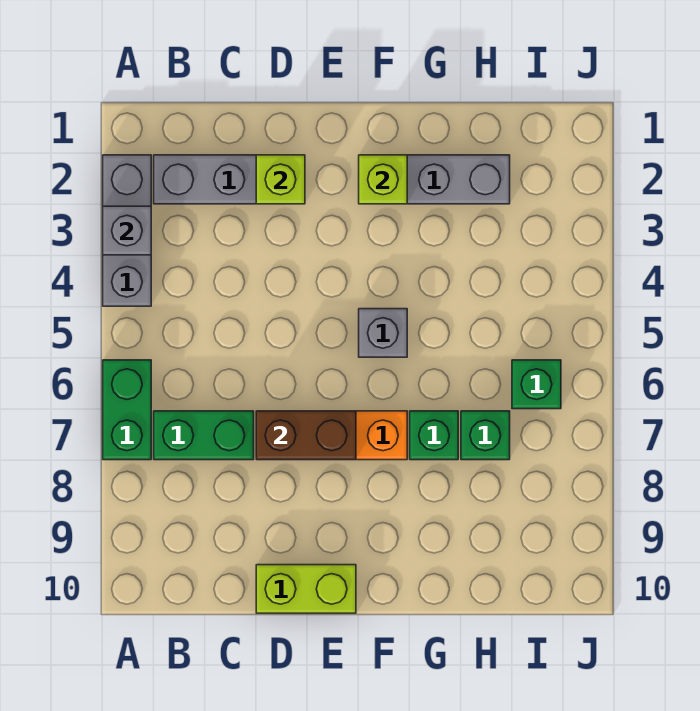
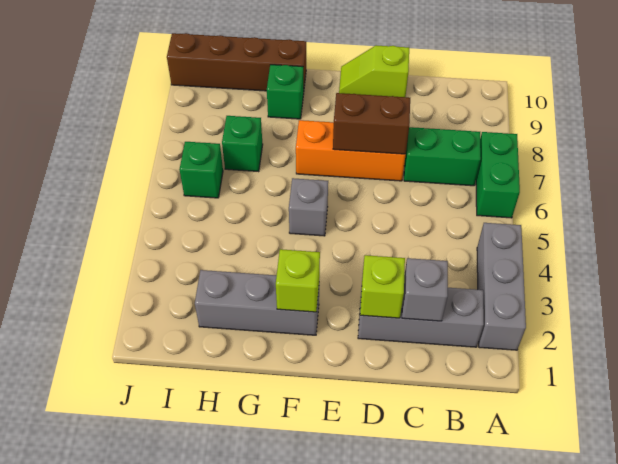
grey 1x1 brick [103,206,151,255] -> grey 1x1 brick moved to [402,258,448,321]
lime 1x2 brick [256,565,356,613] -> lime 1x2 slope [339,45,409,97]
green 1x1 brick [410,411,458,460] -> green 1x1 brick moved to [267,65,304,119]
none -> brown 1x4 brick [167,33,306,91]

